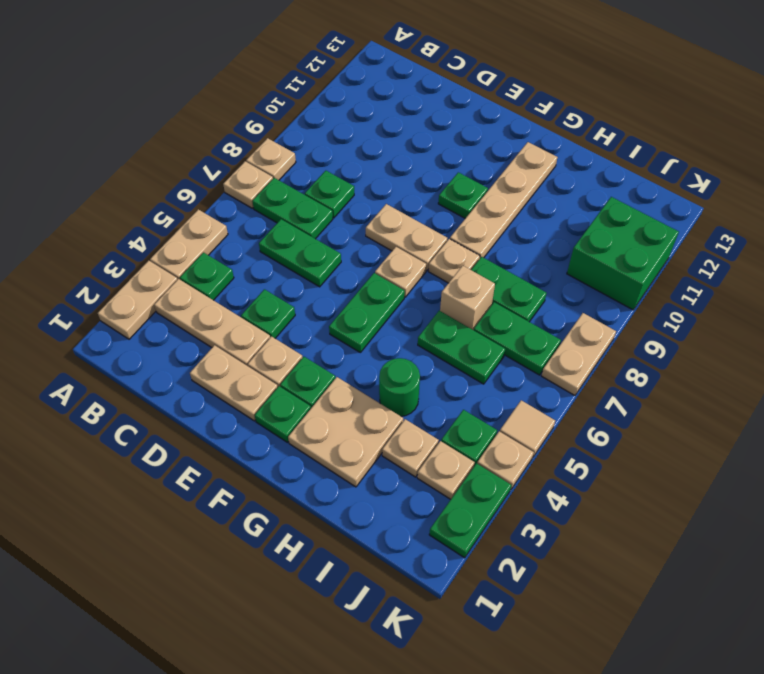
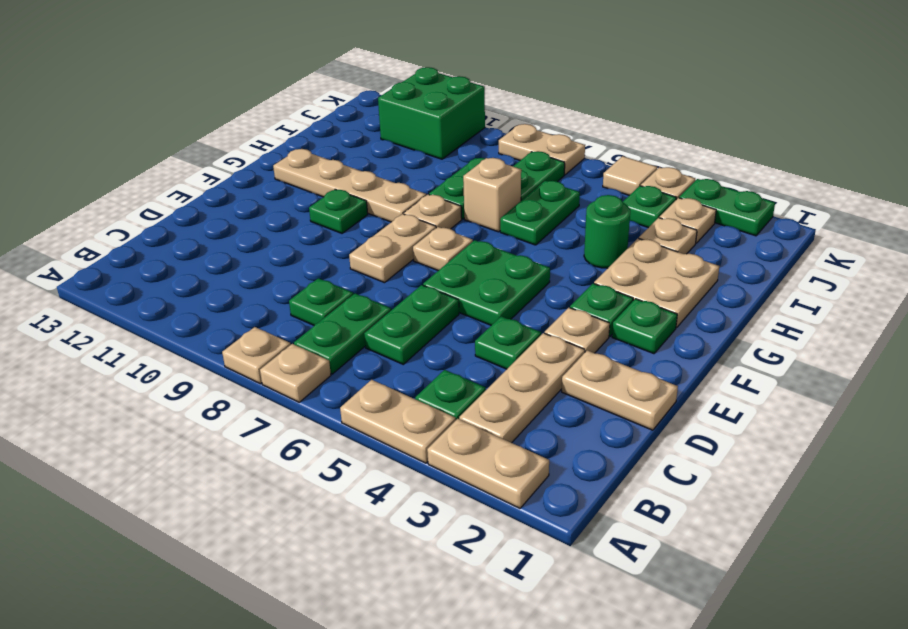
tan 1x2 plate [190,345,278,421] -> tan 1x2 plate turned to [562,350,678,430]
green 1x2 plate [329,273,405,352] -> green 2x2 plate [423,240,550,325]

